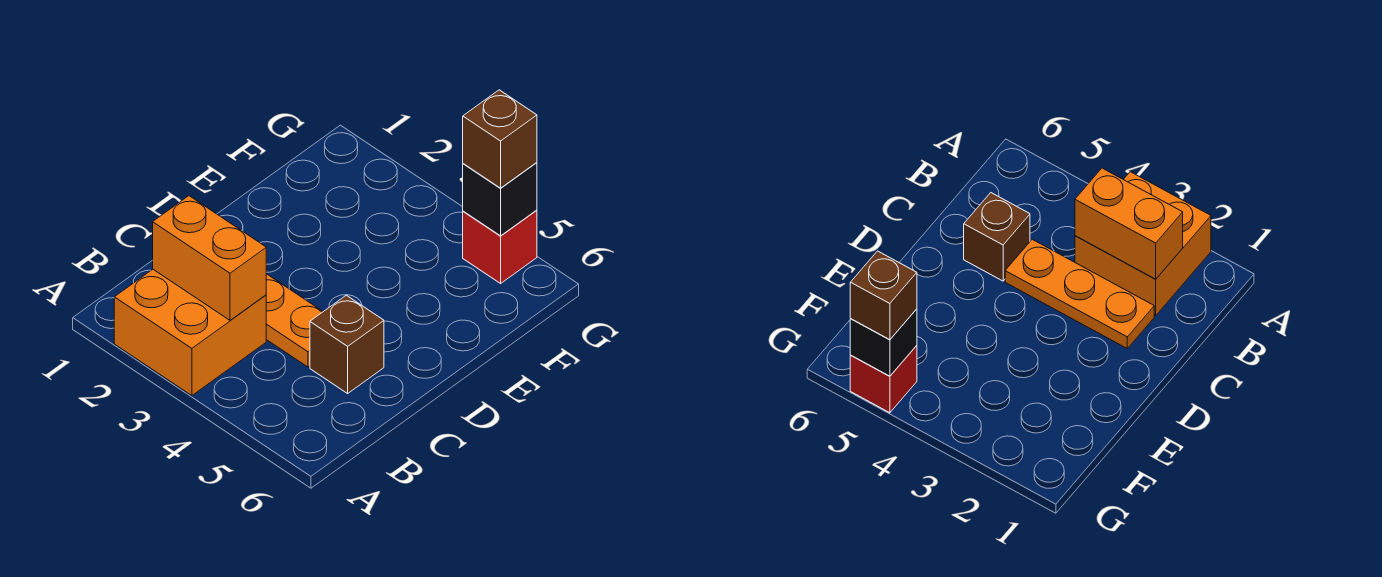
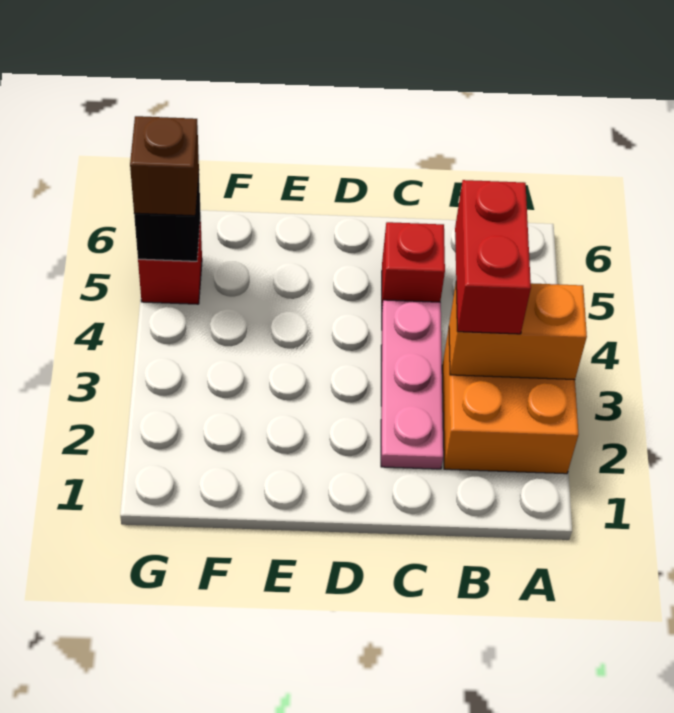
orange 1x2 brick [153,196,266,320] -> orange 1x2 brick turned to [449,283,587,380]
none -> red 1x2 brick [455,180,531,334]
orange 1x3 plate [266,274,323,367] -> pink 1x3 plate [381,300,443,469]
brown 1x1 brick [310,295,384,393] -> red 1x1 brick [382,222,445,305]

